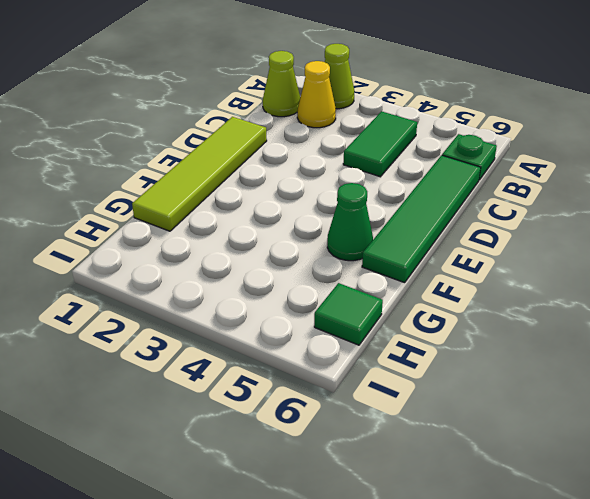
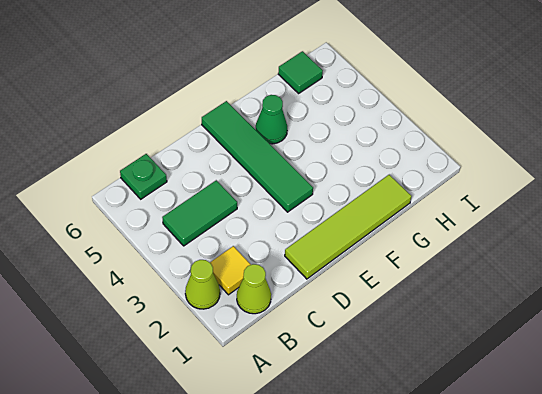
yellow 1x1 cone [297,61,336,128] -> yellow 1x1 tile [210,246,251,295]
green 1x4 tile [362,155,481,283] -> green 1x4 tile turned to [202,101,313,212]

